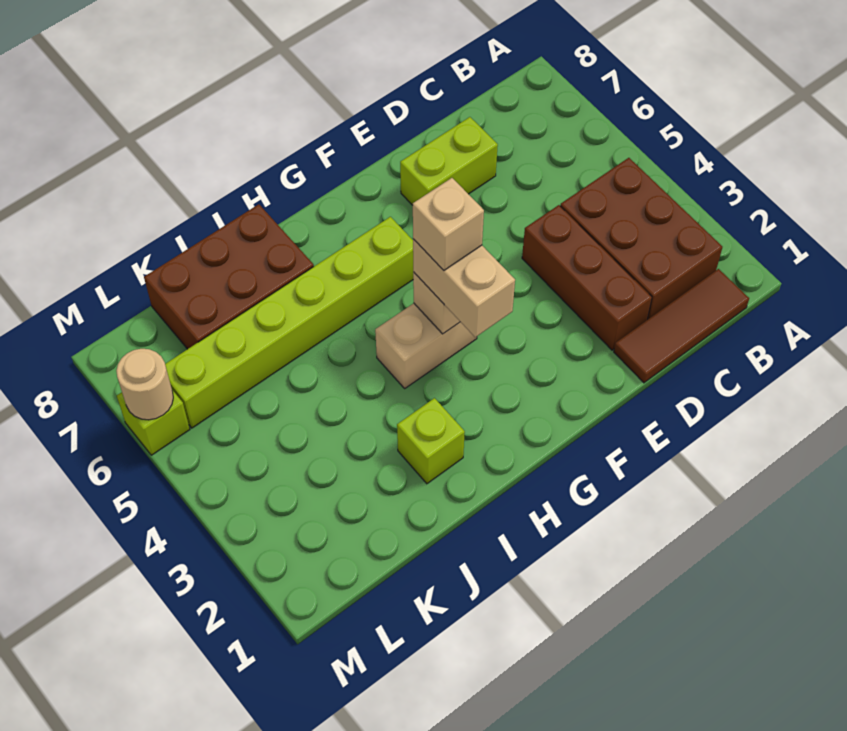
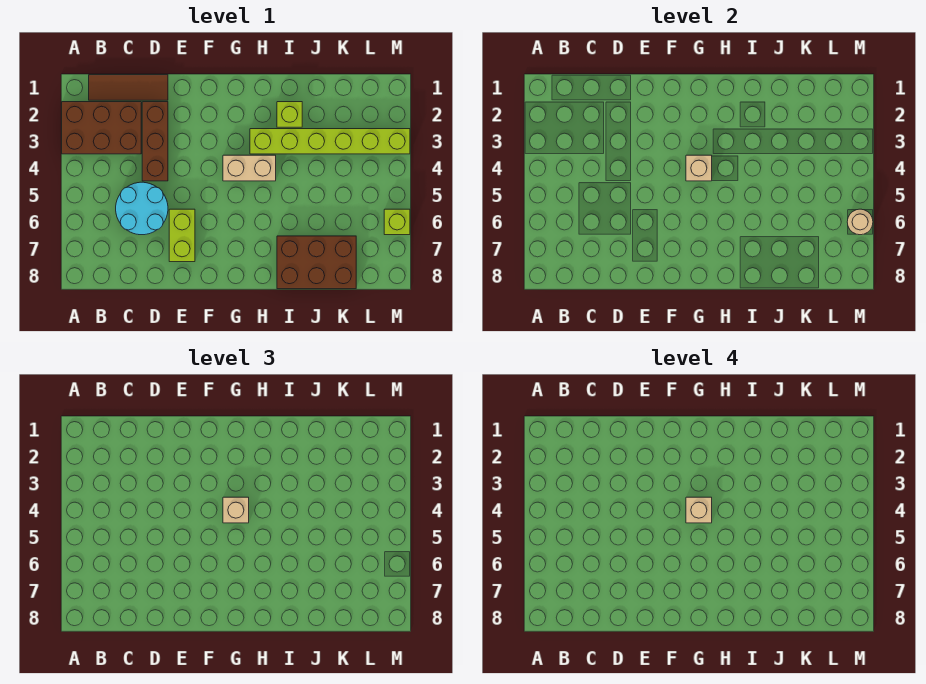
brown 2x3 brick [560,158,722,320] -> brown 2x3 brick turned to [62,102,141,154]
none -> cyan 2x2 round brick [116,182,168,235]
lime 1x2 brick [400,117,498,205] -> lime 1x2 brick turned to [169,209,195,262]
tan 1x2 brick [413,239,515,337] -> tan 1x1 brick [223,497,249,523]
lime 1x6 brick [165,217,413,428] -> lime 1x6 brick moved to [250,129,410,154]

